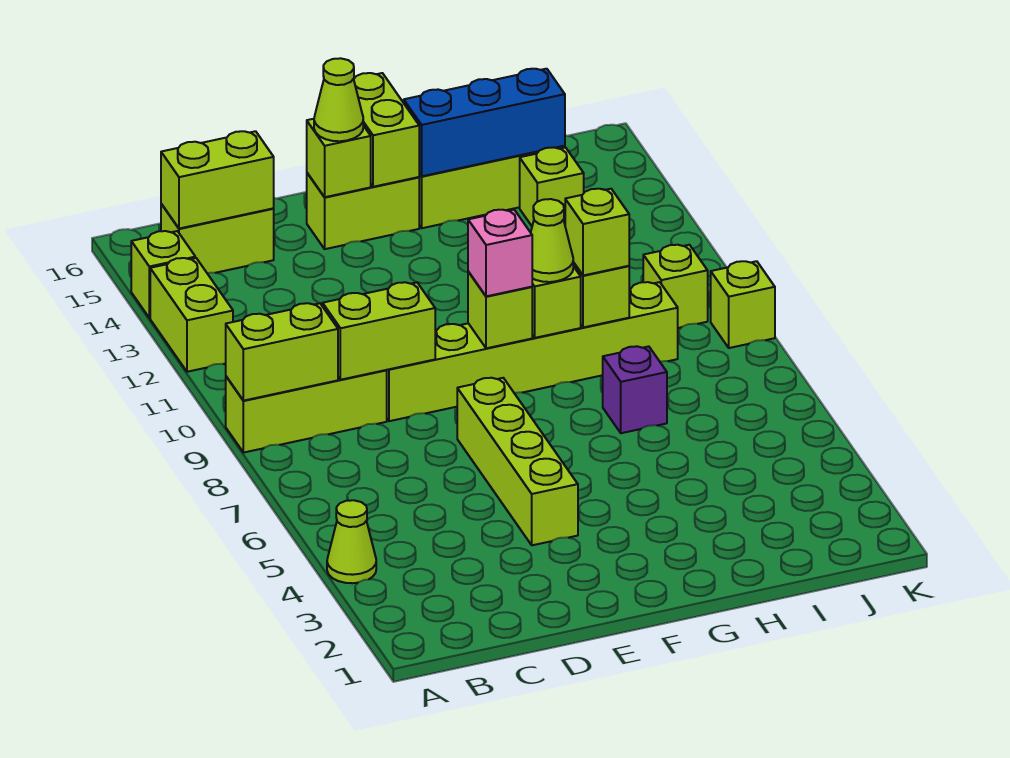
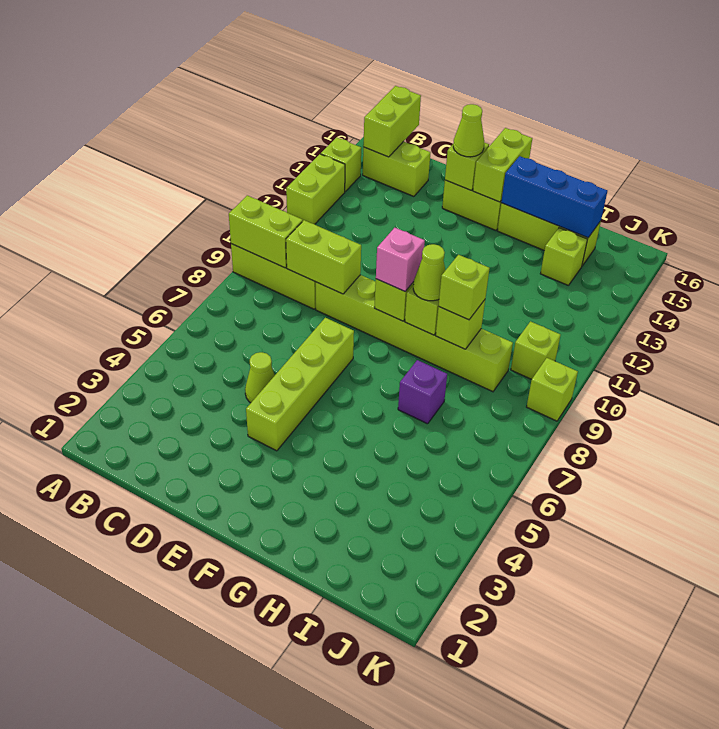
lime 1x1 cone [327,500,376,583] -> lime 1x1 cone moved to [245,352,275,403]
lime 1x2 brick [161,131,274,229] -> lime 1x2 brick turned to [363,86,421,157]

